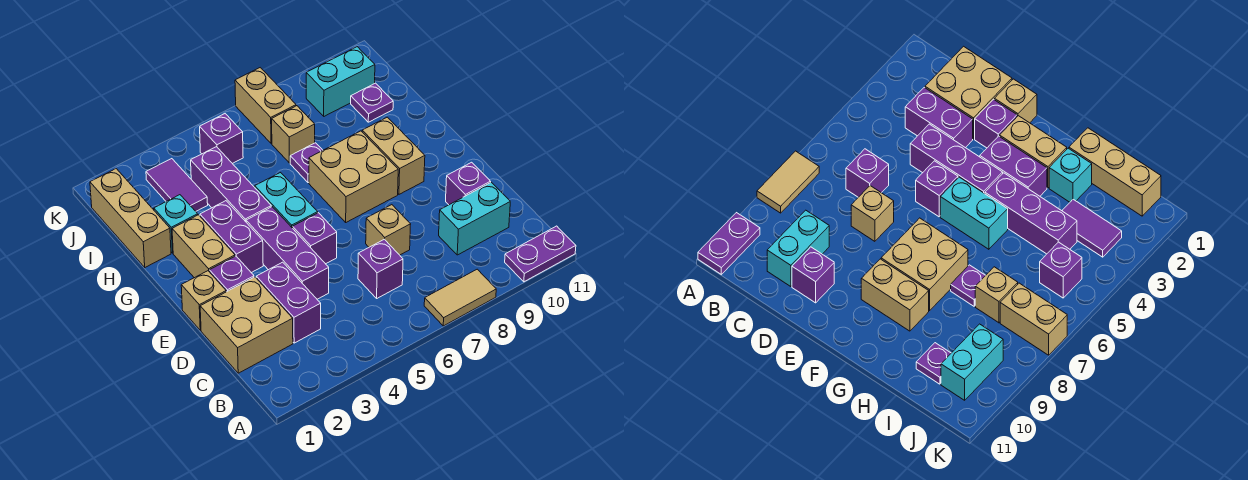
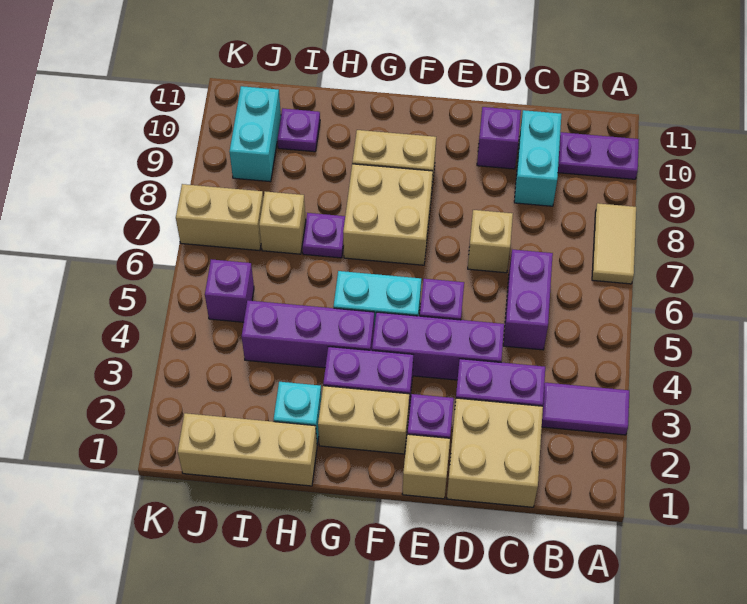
purple 1x2 plate [505,226,576,282] -> purple 1x2 plate turned to [558,132,639,179]
purple 1x1 brick [358,239,403,298] -> purple 1x2 brick [503,249,553,350]
purple 1x2 tile [146,159,208,211] -> purple 1x2 tile moved to [542,383,629,435]

